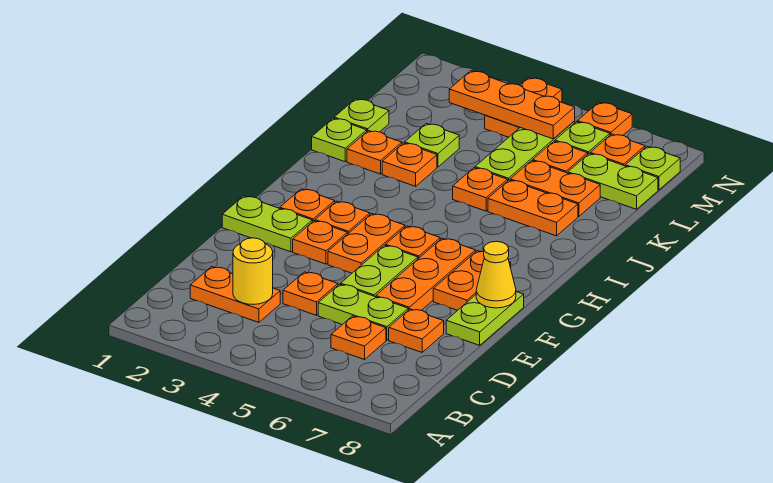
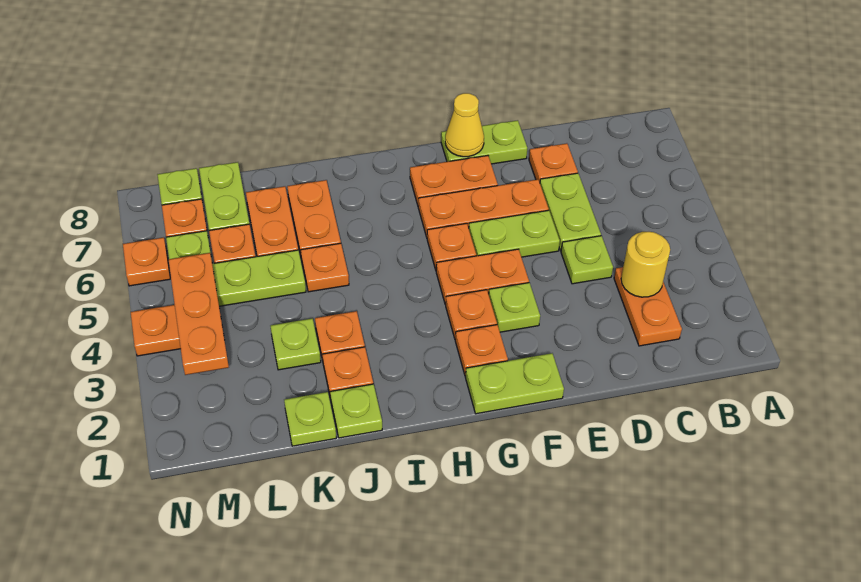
orange 1x1 plate [331,316,386,360] -> none
orange 1x1 plate [283,272,338,315] -> lime 1x1 plate [561,236,613,284]
lime 1x2 plate [222,196,312,252] -> lime 1x2 plate turned to [465,353,564,414]
orange 1x1 plate [293,221,347,264] -> lime 1x1 plate [489,283,540,332]

